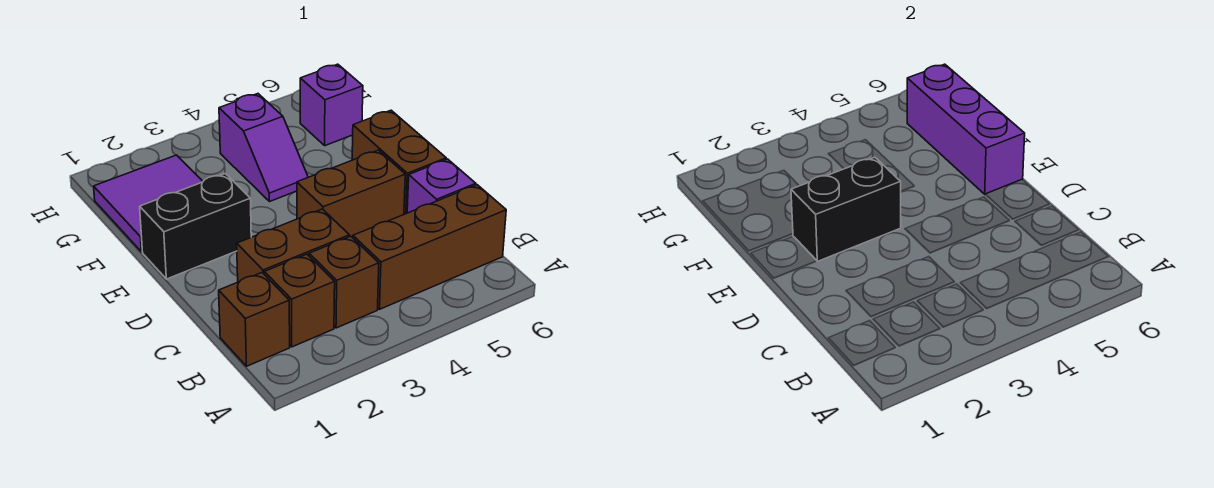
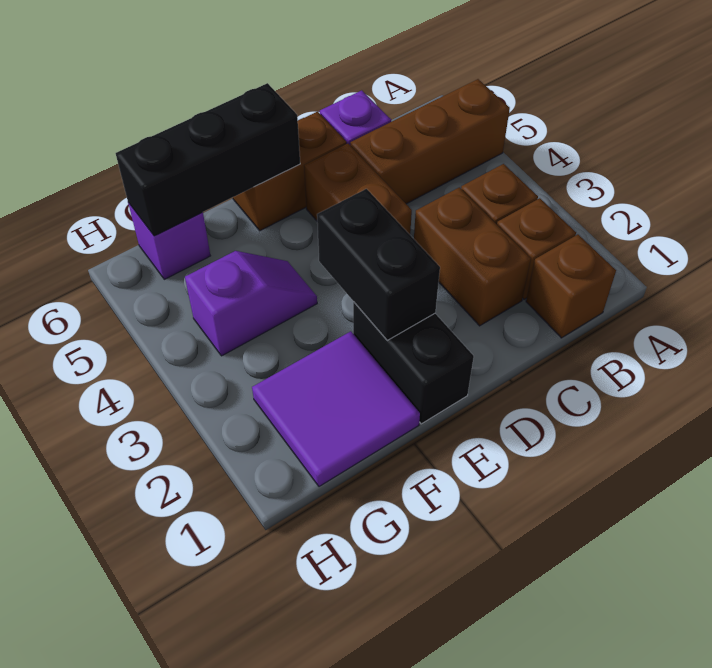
brown 1x3 brick [353,185,506,309] -> brown 1x3 brick turned to [350,79,510,204]
purple 1x3 brick [907,64,1025,194] -> black 1x3 brick [116,83,300,236]

